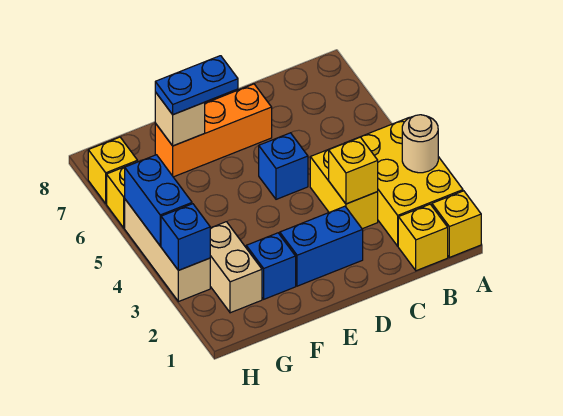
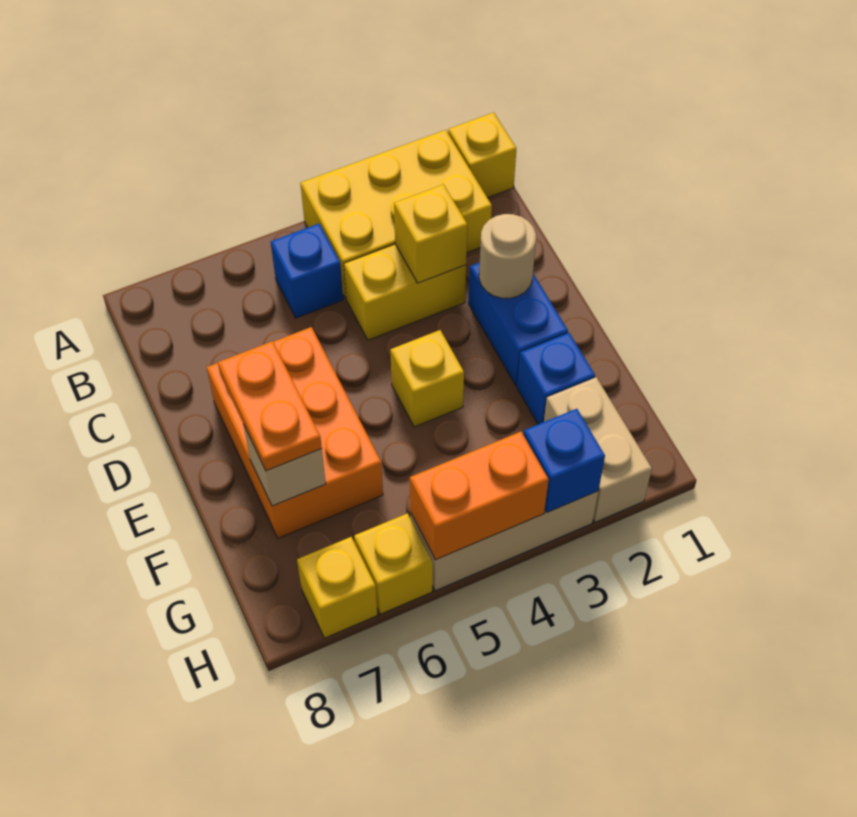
tan 1x1 round brick [402,115,438,173] -> tan 1x1 round brick moved to [479,214,536,298]
yellow 1x1 brick [398,204,448,271] -> yellow 1x1 brick moved to [390,330,464,427]
blue 1x1 brick [259,133,308,199] -> blue 1x1 brick moved to [271,224,343,318]
orange 1x3 brick [155,84,272,177] -> orange 2x3 brick [207,327,383,538]
blue 1x2 plate [155,56,238,115] -> orange 1x2 plate [218,341,322,471]
tan 1x2 brick [210,222,262,313] -> tan 1x2 brick turned to [544,377,652,522]
blue 1x2 brick [125,155,192,246] -> orange 1x2 brick [410,432,549,560]

